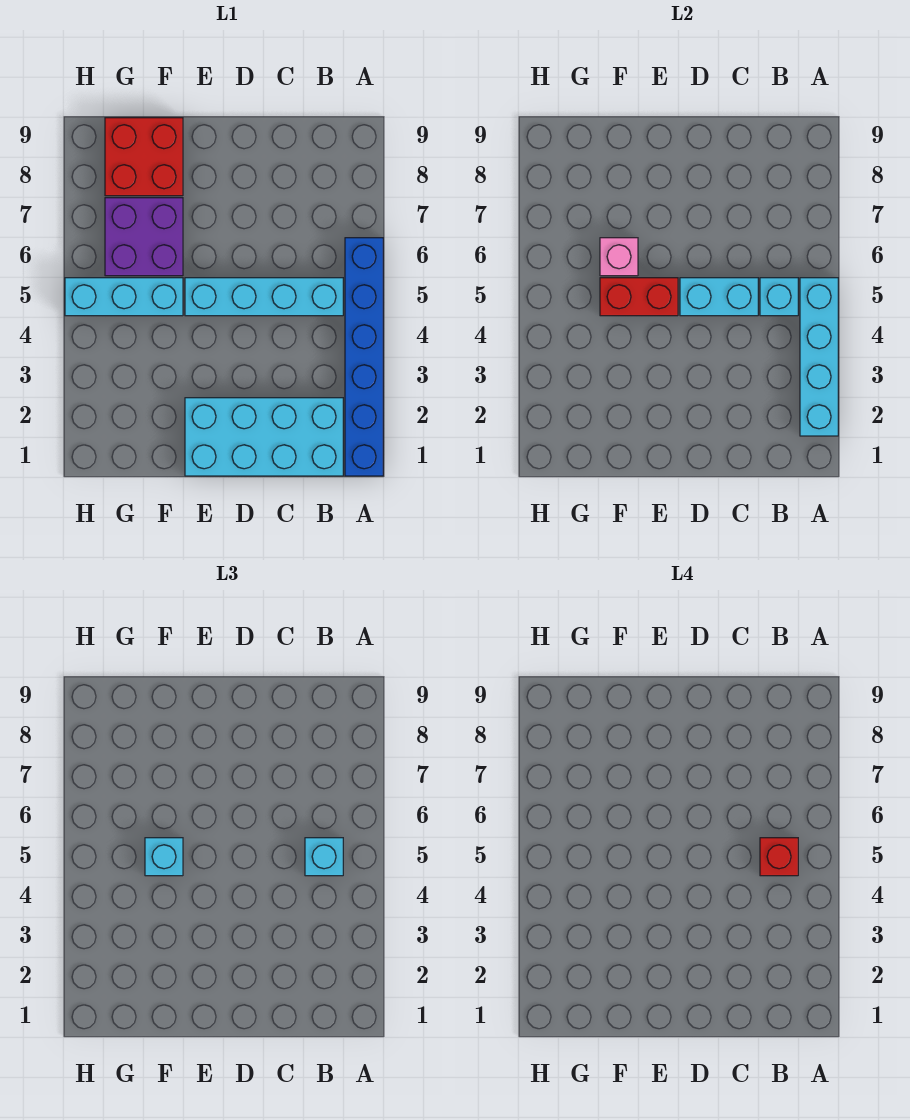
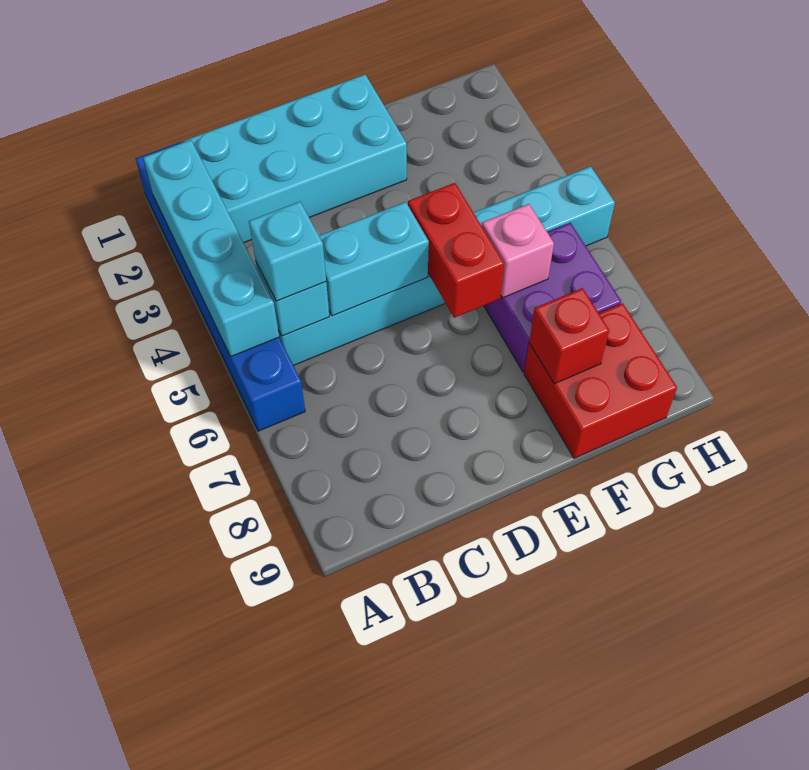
red 1x1 brick [760,838,798,876] -> red 1x1 brick moved to [529,288,609,384]
red 1x2 brick [600,278,678,316] -> red 1x2 brick turned to [408,183,504,318]
cyan 1x1 brick [145,838,183,876] -> none

